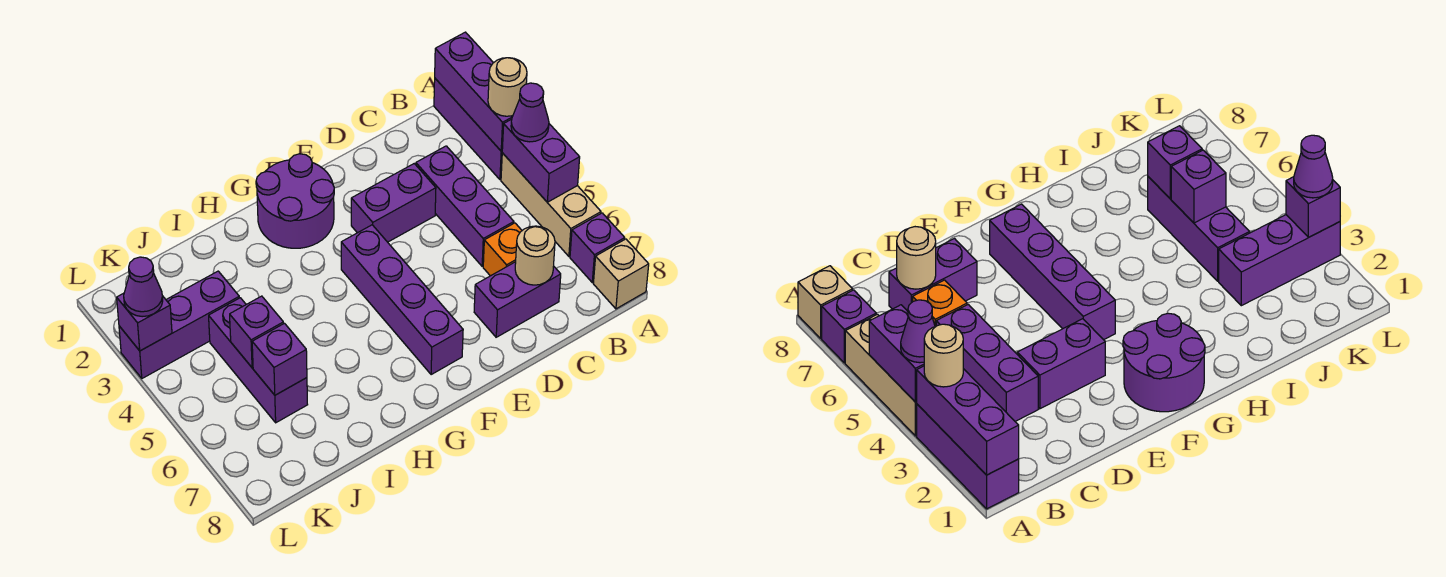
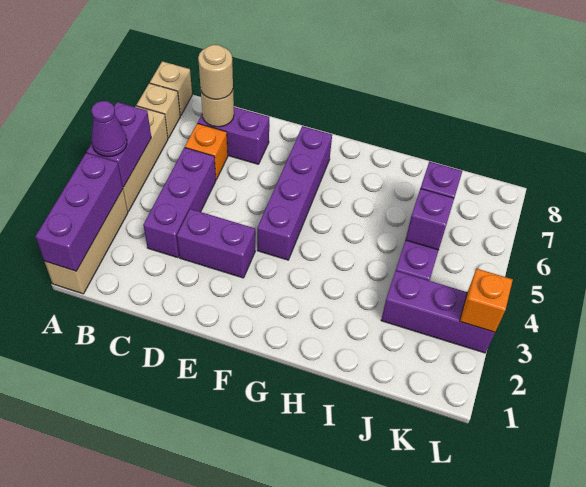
purple 1x3 brick [434,79,502,180] -> tan 1x3 brick [45,189,128,294]
tan 1x1 round brick [488,58,527,116] -> tan 1x1 round brick moved to [198,45,233,99]
purple 1x1 brick [570,213,625,282] -> tan 1x1 brick [137,83,180,138]
purple 2x2 round brick [256,154,334,248] -> none
purple 1x1 brick [117,293,172,351] -> orange 1x1 brick [460,269,513,332]
purple 1x1 cone [124,257,163,317] -> none

